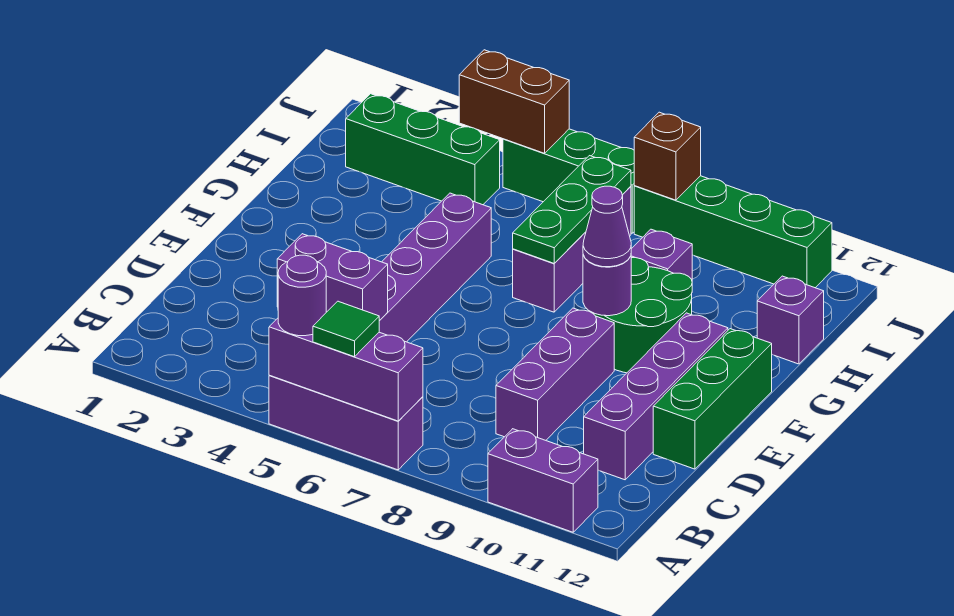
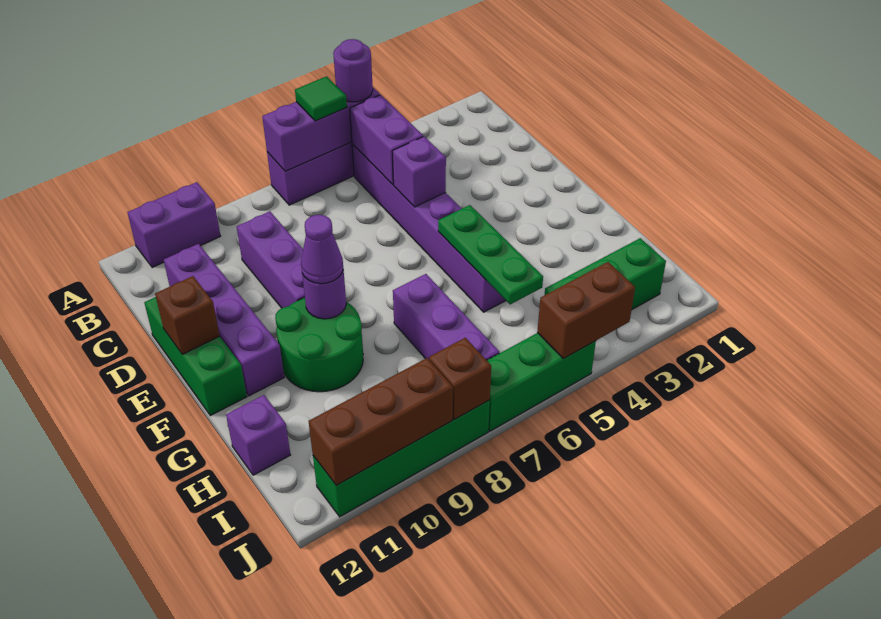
purple 1x2 brick [277,234,388,321] -> purple 1x2 brick turned to [350,95,423,185]
none -> brown 1x1 brick [155,276,220,354]
green 1x3 plate [513,156,631,263] -> green 1x3 plate moved to [438,205,543,304]
purple 1x1 brick [631,229,692,280] -> purple 1x1 brick moved to [392,137,446,207]
none -> brown 1x3 brick [309,358,453,485]

